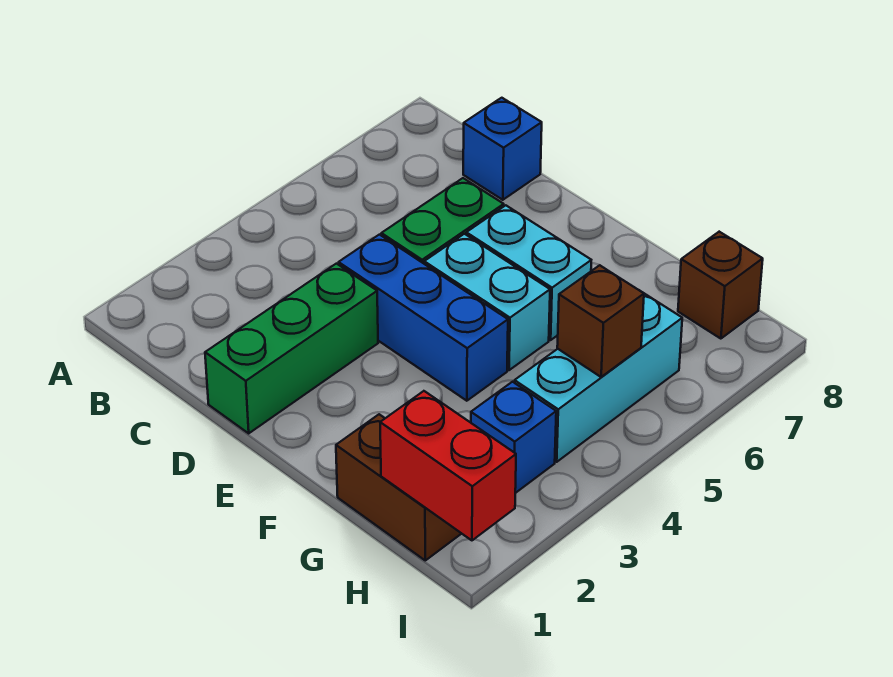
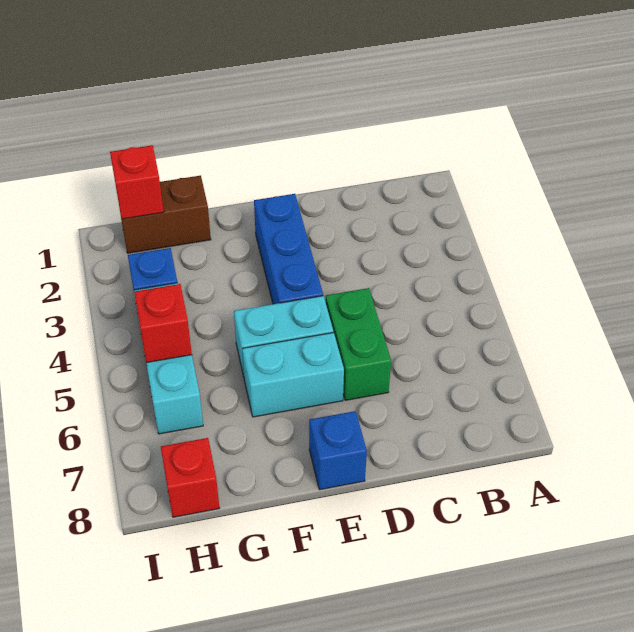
blue 1x1 brick [463,98,542,200] -> blue 1x1 brick moved to [309,411,367,490]
green 1x3 brick [205,264,378,433] -> none
blue 1x3 brick [339,235,508,401] -> blue 1x3 brick turned to [254,194,323,304]
red 1x2 brick [380,391,516,540] -> red 1x1 brick [110,145,164,219]
brown 1x1 brick [557,265,644,377] -> red 1x1 brick [134,284,192,363]
brown 1x1 brick [678,232,763,339] -> red 1x1 brick [161,438,219,517]

